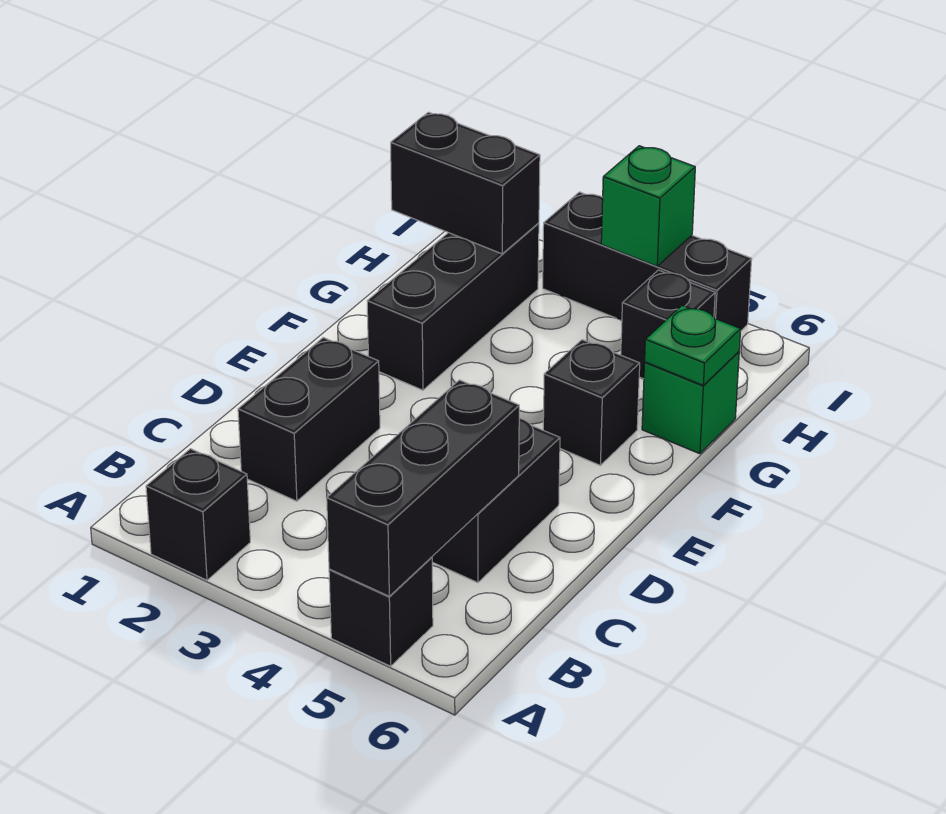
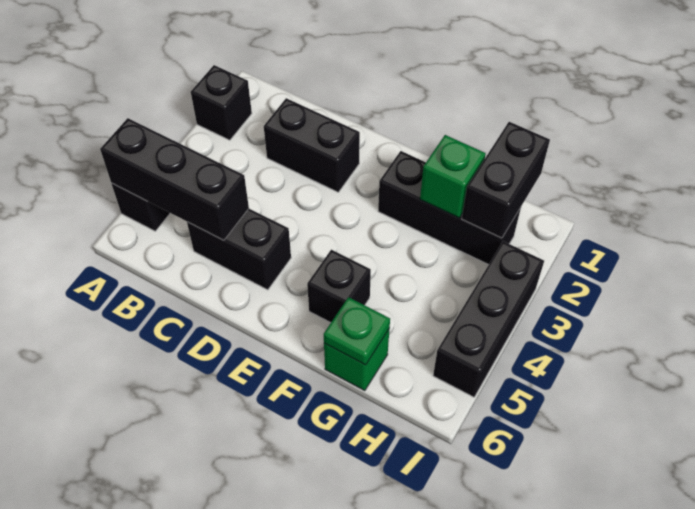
black 1x1 brick [621,270,715,379] -> none
green 1x1 brick [601,146,695,266] -> green 1x1 brick moved to [420,135,486,218]

